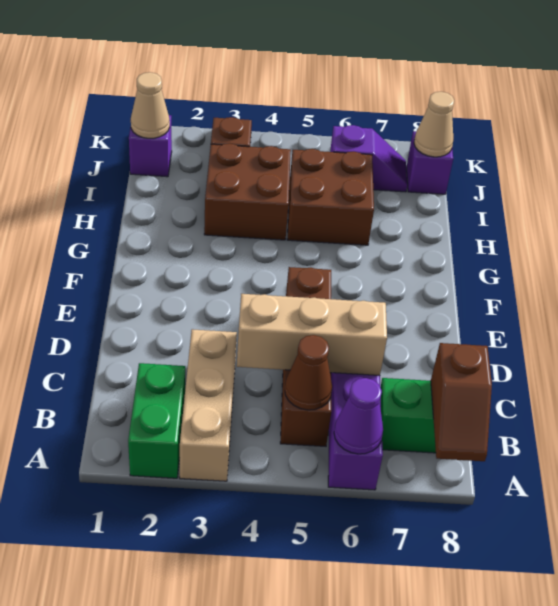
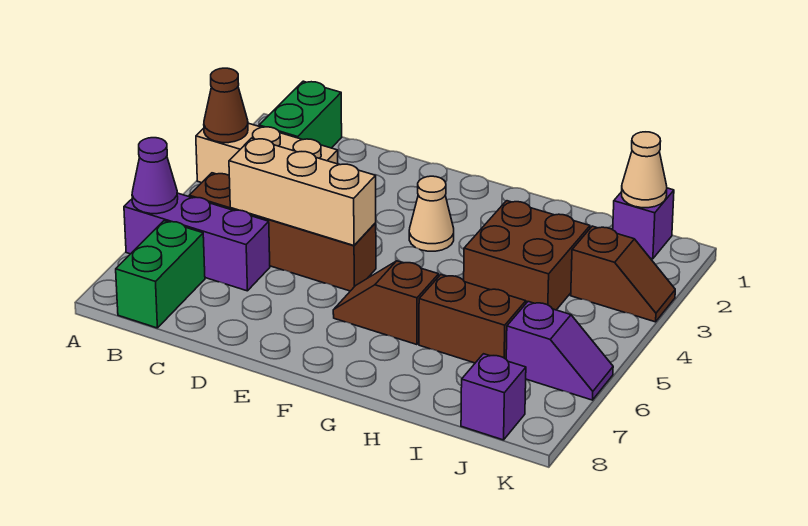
green 1x2 brick [128,363,185,478] -> green 1x2 brick turned to [259,81,342,148]
brown 1x2 slope [431,343,492,461] -> brown 1x2 slope moved to [333,261,439,345]
brown 1x1 cone [285,335,332,410] -> brown 1x1 cone moved to [204,68,248,143]
tan 1x3 brick [237,294,387,376] -> tan 1x3 brick turned to [229,138,376,245]
brown 2x2 brick [287,149,374,245] -> brown 1x2 brick [419,275,526,363]
purple 1x2 slope [330,125,407,192] -> purple 1x2 slope turned to [506,302,613,400]
tan 1x1 cone [414,92,454,157] -> tan 1x1 cone moved to [409,176,454,251]

